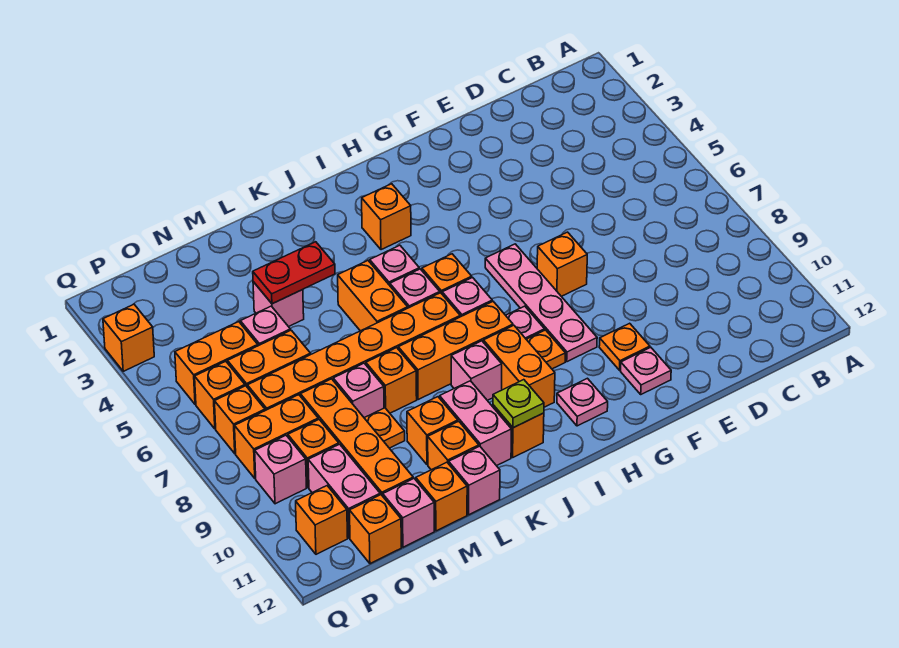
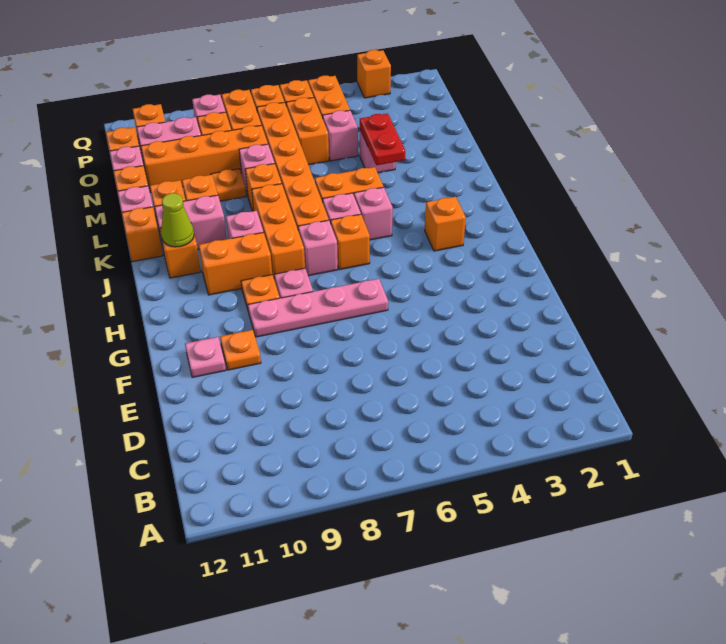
orange 1x1 brick [537,232,587,296] -> orange 1x1 brick moved to [122,207,163,262]
pink 1x1 plate [557,378,608,426] -> none
lime 1x1 plate [493,380,544,428] -> lime 1x1 cone [161,193,194,247]

